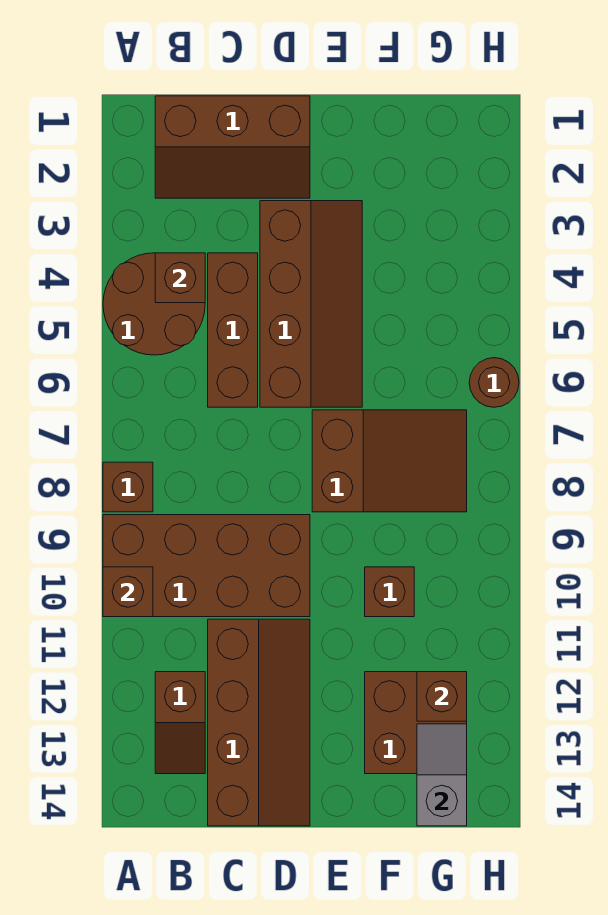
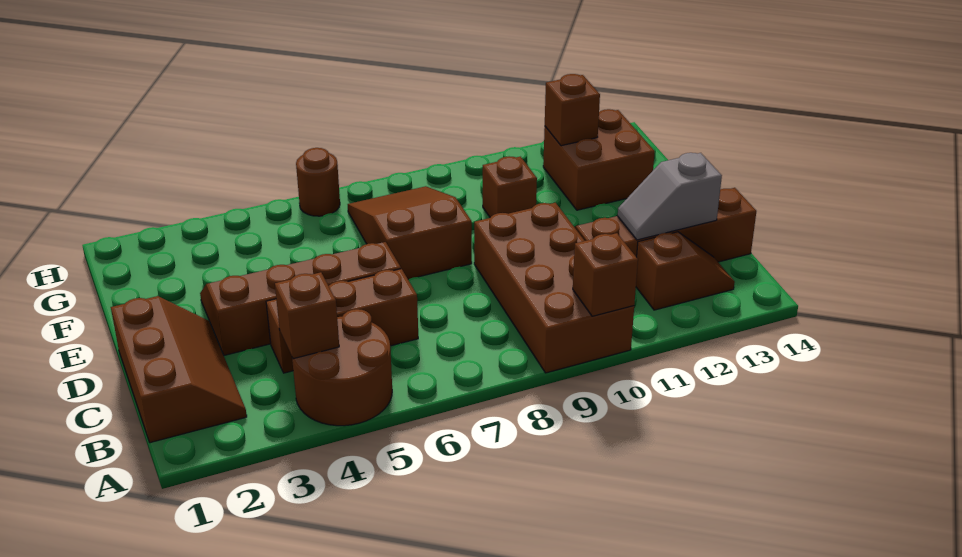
brown 1x1 brick [103,462,153,512] -> none
grey 1x2 slope [417,724,467,826] -> grey 1x2 slope moved to [618,153,722,240]

